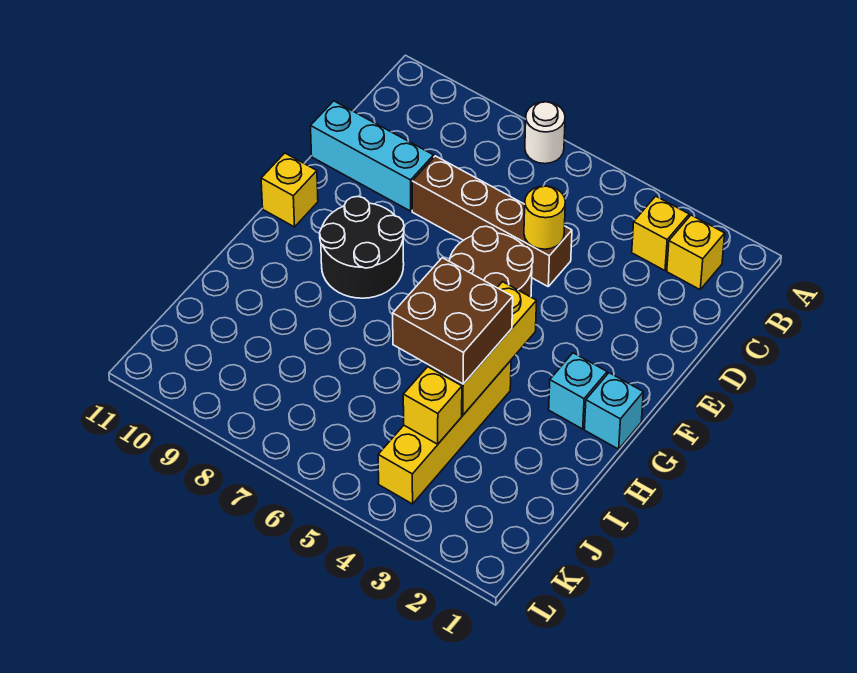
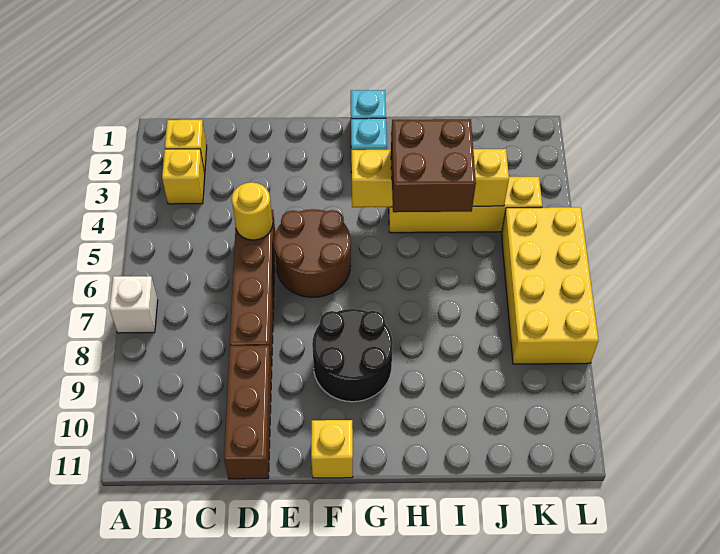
white 1x1 round brick [525,102,565,164] -> white 1x1 brick [110,276,158,333]
cyan 1x3 brick [311,101,434,211] -> brown 1x3 brick [224,345,272,479]
none -> yellow 2x4 brick [501,207,599,364]

